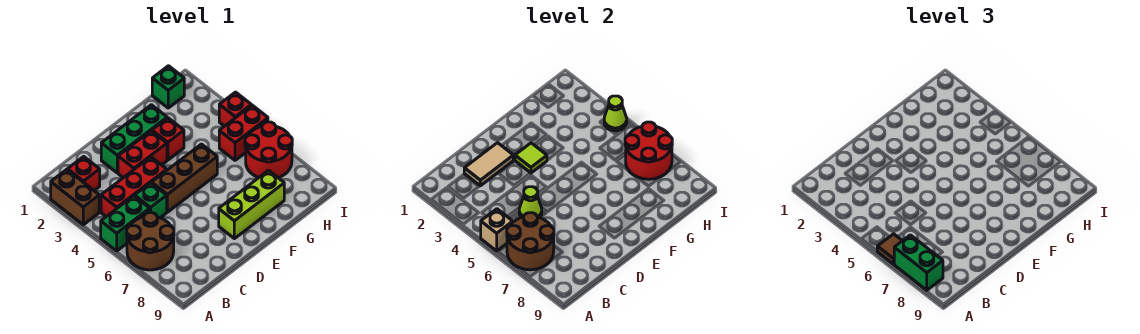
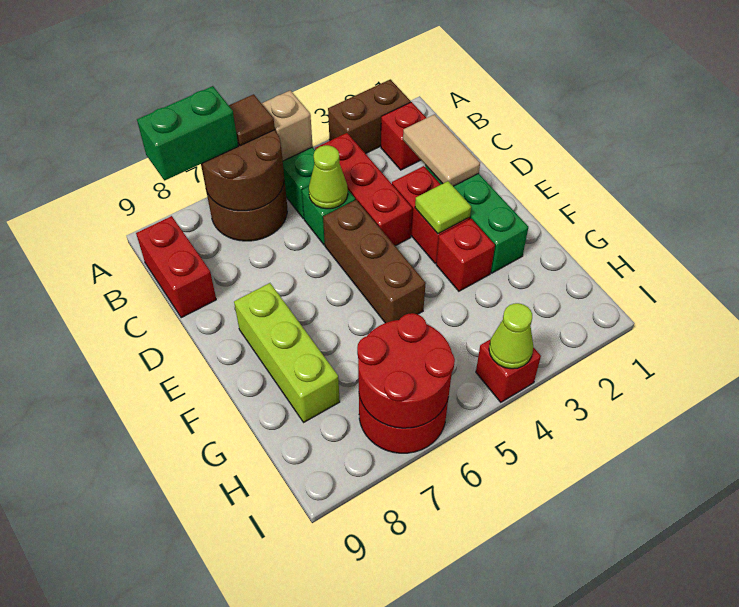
green 1x1 brick [152,66,184,108] -> none
red 1x2 brick [219,105,268,160] -> red 1x2 brick moved to [136,216,216,318]

